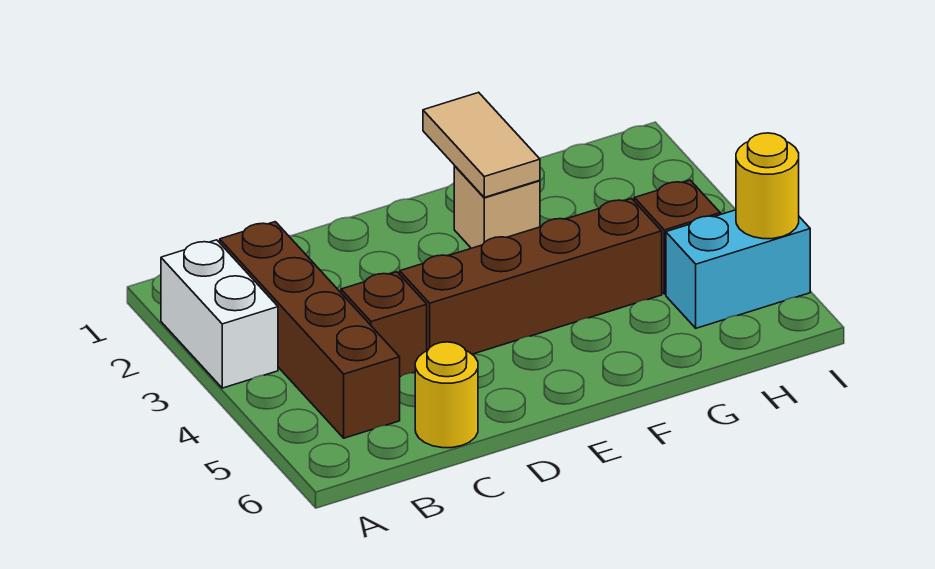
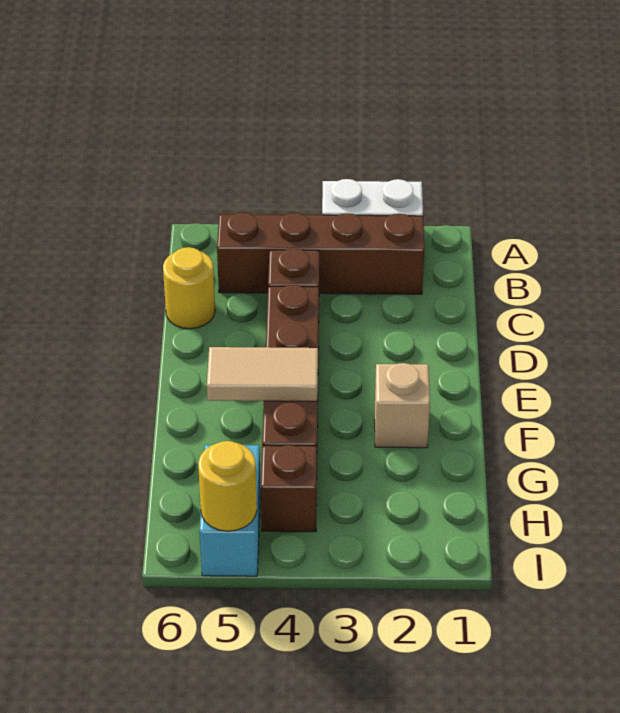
tan 1x2 tile [423,92,540,197] -> tan 1x2 tile moved to [207,347,318,401]

